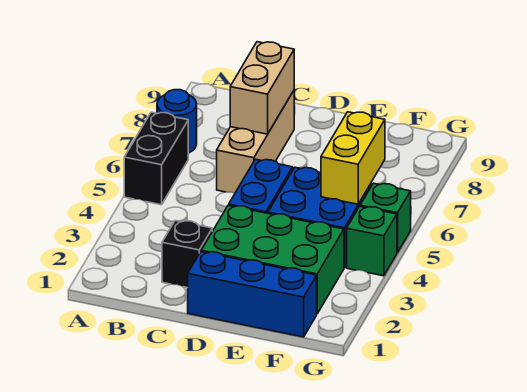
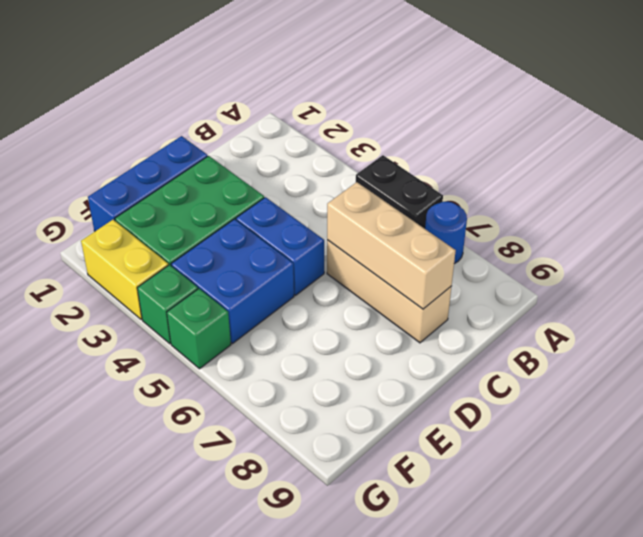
black 1x1 brick [162,221,212,288] -> none
tan 1x2 brick [230,42,294,134] -> tan 1x3 brick [327,182,456,309]
yellow 1x2 brick [321,112,385,204] -> yellow 1x2 brick moved to [81,220,168,319]

